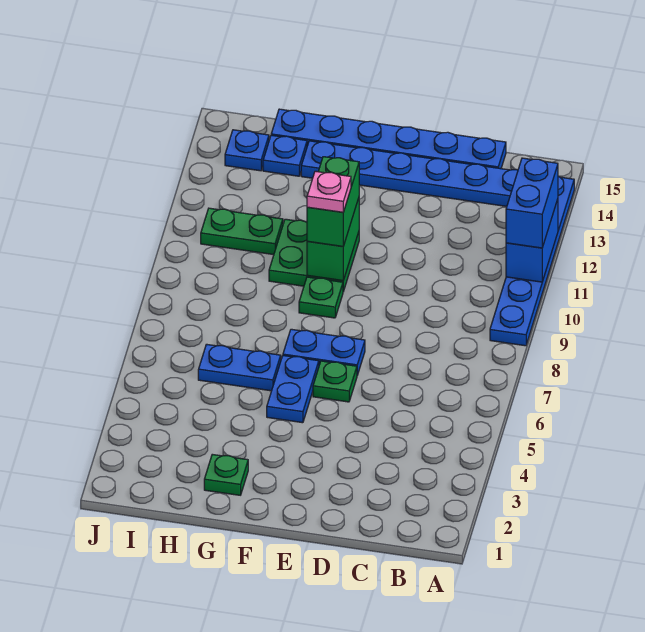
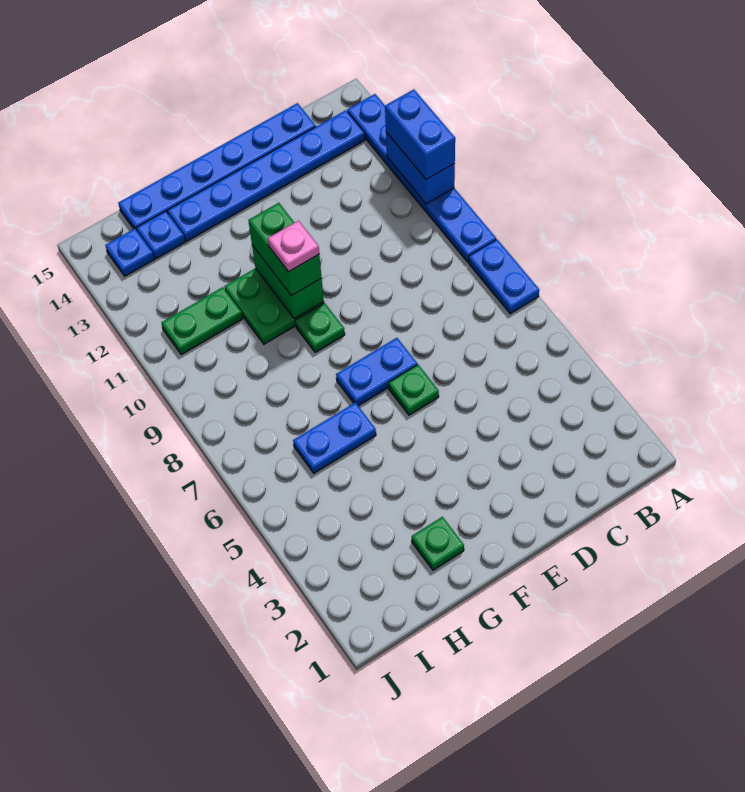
blue 1x2 plate [267,356,319,423] -> blue 1x2 plate moved to [469,240,539,314]

